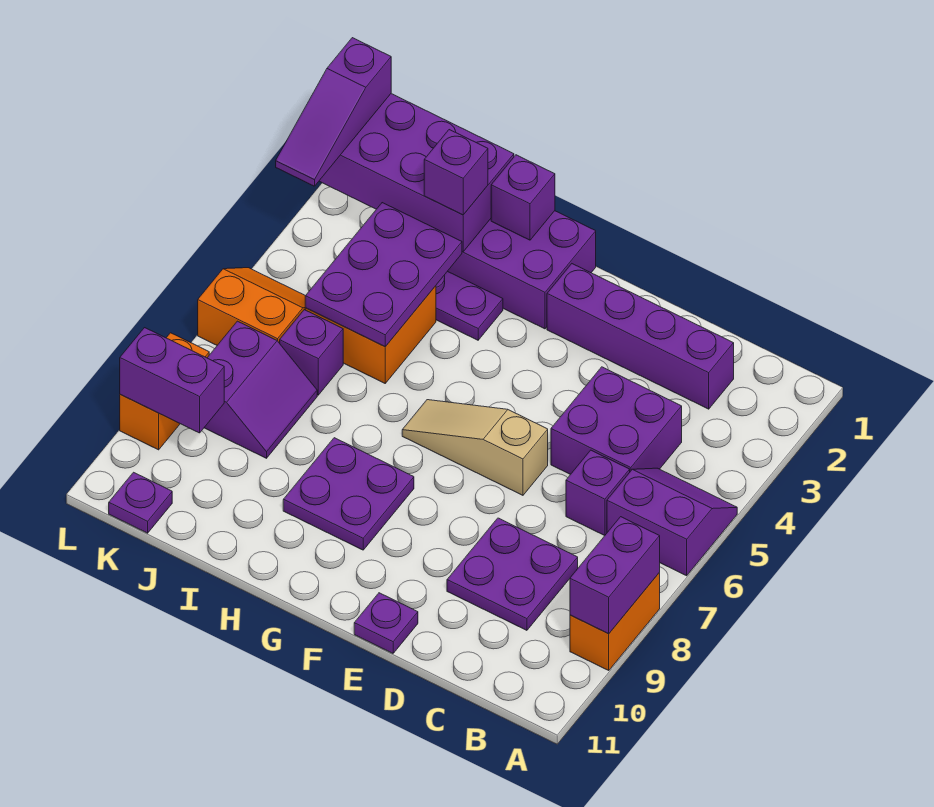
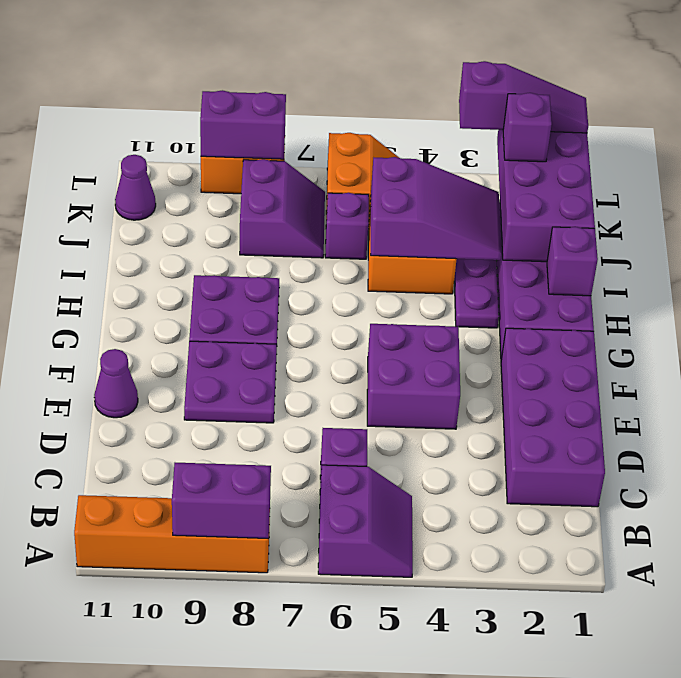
orange 1x2 brick [570,573,660,670] -> orange 1x4 brick [74,495,270,573]
purple 1x4 brick [547,264,734,409] -> purple 2x4 brick [501,328,605,507]
purple 2x2 brick [551,367,682,475] -> purple 2x2 brick moved to [367,324,460,429]
purple 2x2 plate [447,518,578,630] -> purple 2x2 plate moved to [184,341,277,423]
tan 1x3 slope [402,400,548,495] -> none
purple 1x1 plate [354,593,418,653] -> purple 1x1 cone [94,349,138,418]
purple 1x1 brick [424,130,488,215] -> purple 1x1 brick moved to [503,93,552,162]
purple 2x3 plate [305,203,462,347] -> purple 2x3 slope [371,157,502,260]
purple 2x2 slope [204,321,317,458] -> purple 2x2 slope turned to [240,159,325,258]
purple 1x2 brick [120,328,224,433] -> purple 1x2 brick turned to [200,90,286,159]
purple 1x1 plate [109,472,172,533] -> purple 1x1 cone [115,155,156,220]
purple 1x3 slope [276,38,391,186] -> purple 1x3 slope turned to [459,61,588,133]

